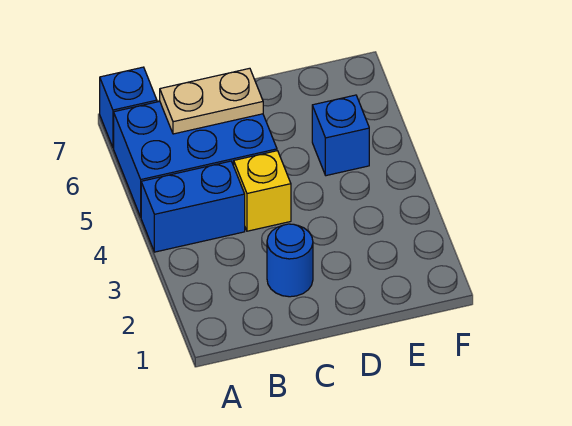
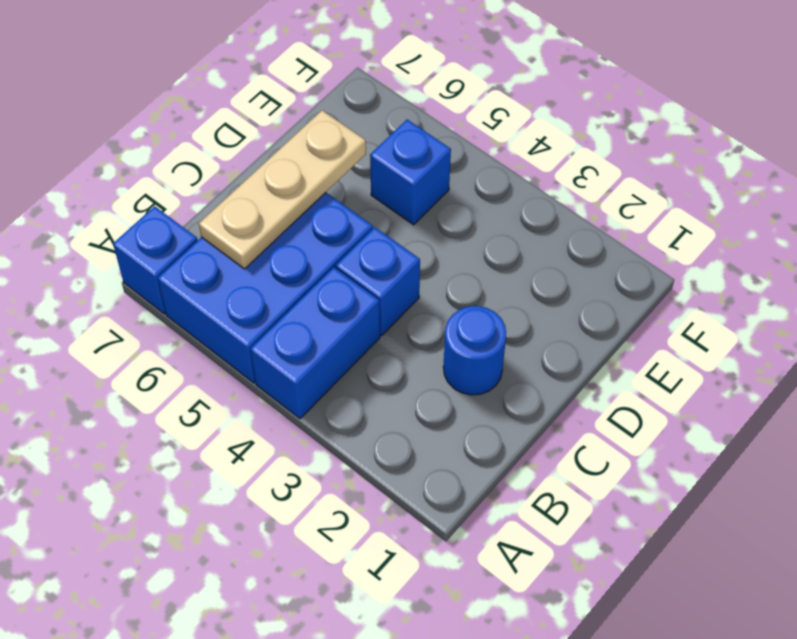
tan 1x2 plate [160,68,263,134] -> tan 1x3 plate [199,110,366,269]
yellow 1x1 brick [234,151,291,231] -> blue 1x1 brick [336,227,420,335]

